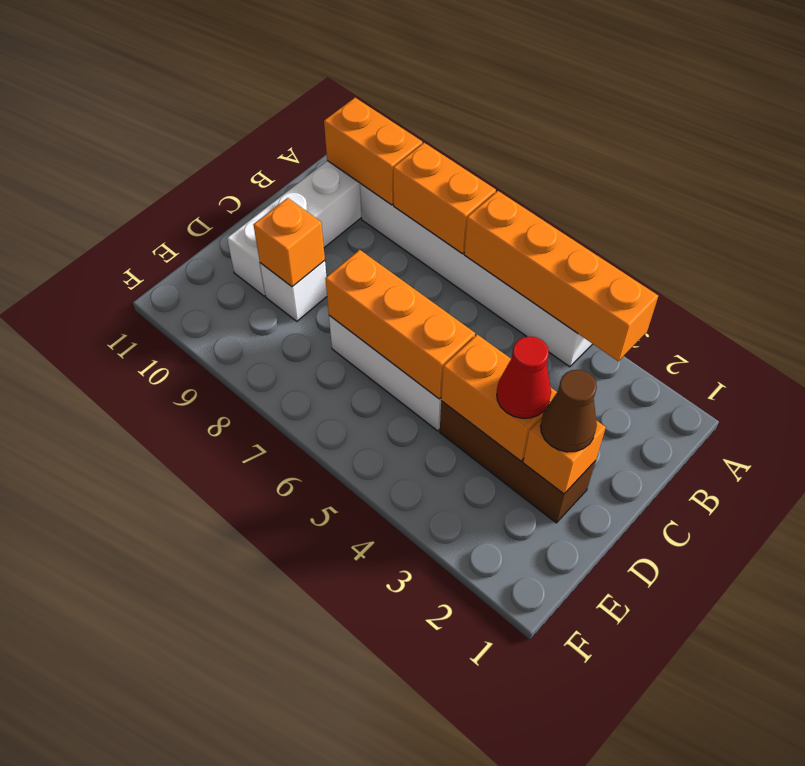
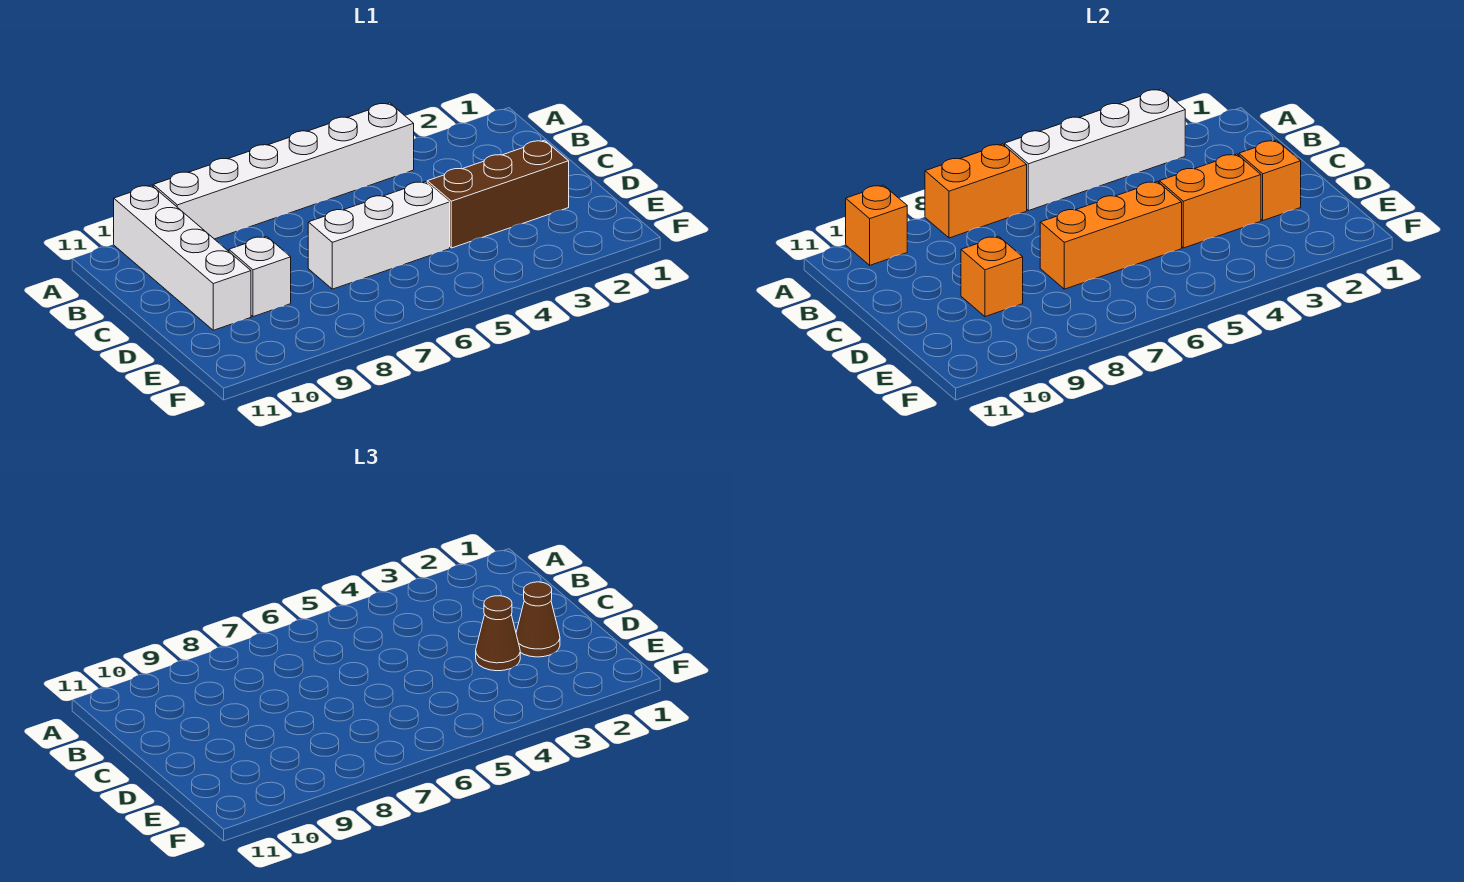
orange 1x4 brick [464,191,658,361] -> white 1x4 brick [1005,89,1185,211]
orange 1x2 brick [324,98,422,205] -> orange 1x1 brick [846,185,907,265]
red 1x1 cone [497,336,551,418] -> brown 1x1 cone [476,596,520,671]

